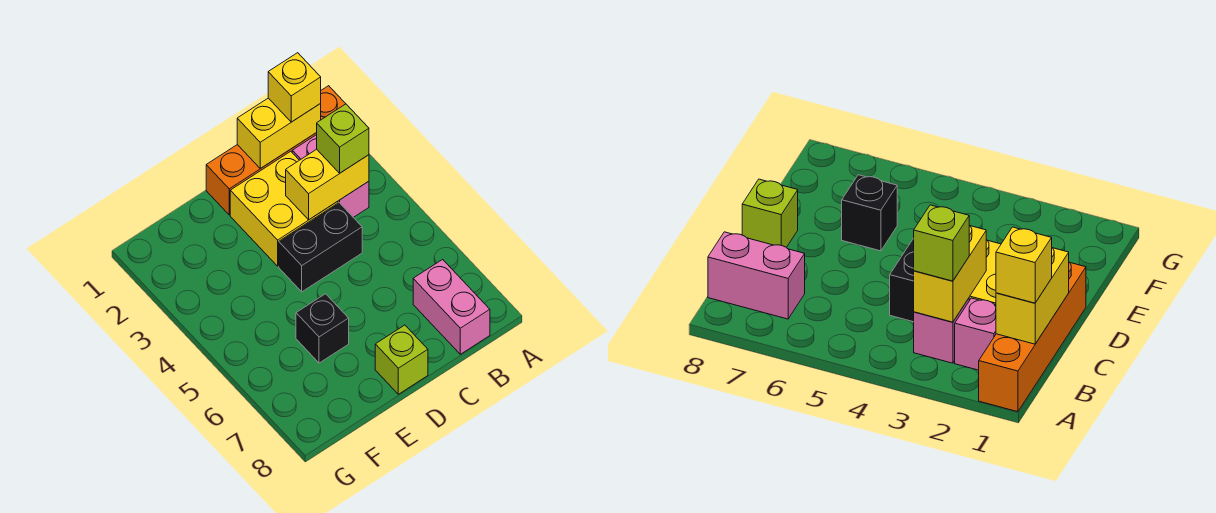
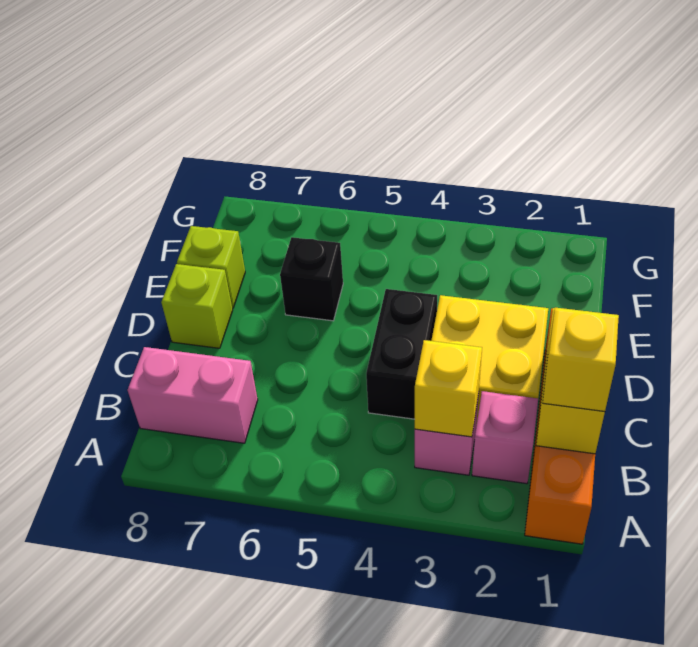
yellow 1x2 brick [286,149,369,220] -> yellow 1x1 brick [415,340,482,437]
lime 1x1 brick [316,104,369,173] -> lime 1x1 brick moved to [177,226,245,308]

